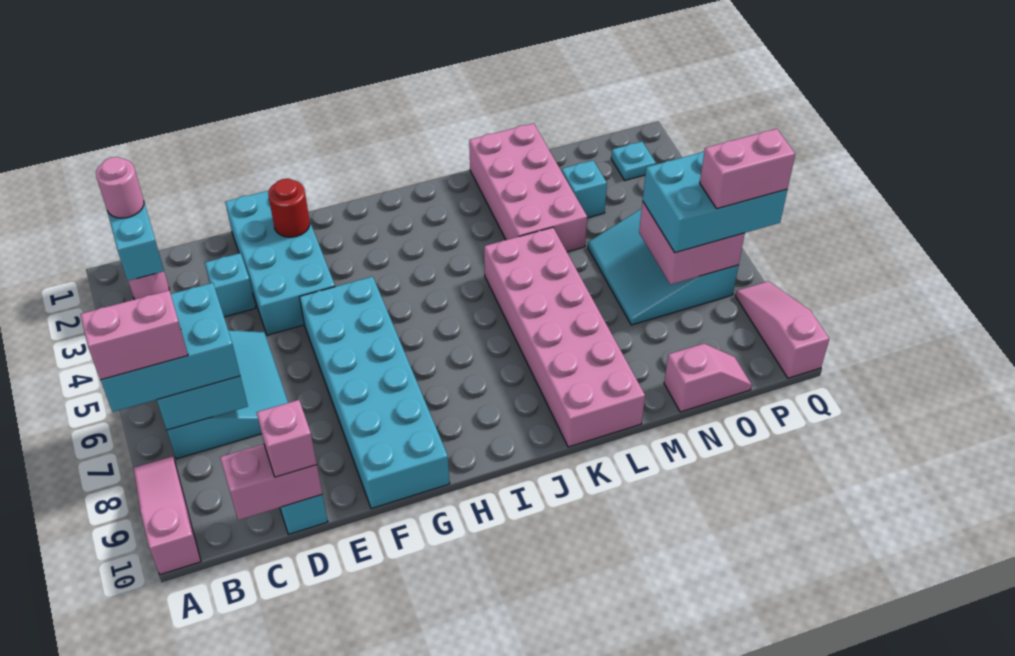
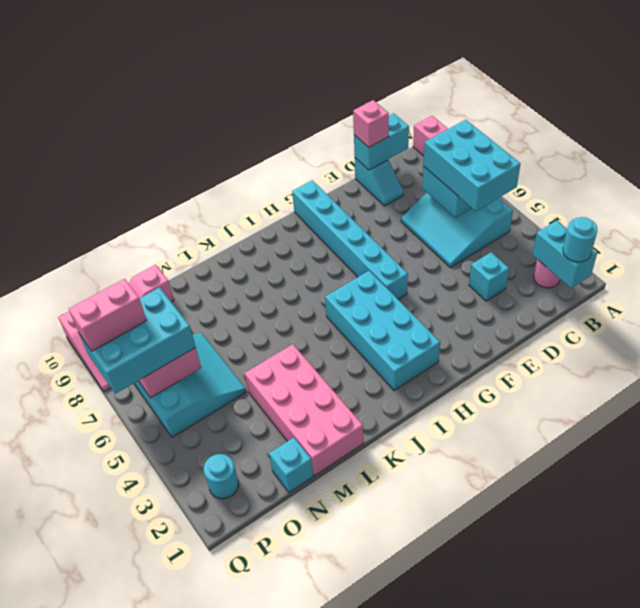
cyan 2x3 brick [101,283,240,412] -> cyan 2x3 brick turned to [423,120,520,211]
pink 1x2 brick [80,290,188,380] -> none
pink 1x1 round brick [96,157,144,218] -> cyan 1x1 round brick [563,217,597,262]
pink 1x2 brick [220,444,322,520] -> cyan 1x2 brick [354,113,409,170]
cyan 2x4 brick [225,191,335,335] -> cyan 2x4 brick moved to [325,271,440,390]
red 1x1 round brick [268,179,310,237] -> none
cyan 2x6 brick [300,277,450,509] -> cyan 1x6 brick [292,180,408,299]
pink 2x6 brick [484,227,645,447] -> none
cyan 1x1 brick [562,160,607,218] -> cyan 1x1 brick moved to [269,438,313,492]
cyan 1x1 plate [611,142,656,180] -> cyan 1x1 round brick [204,454,239,499]

